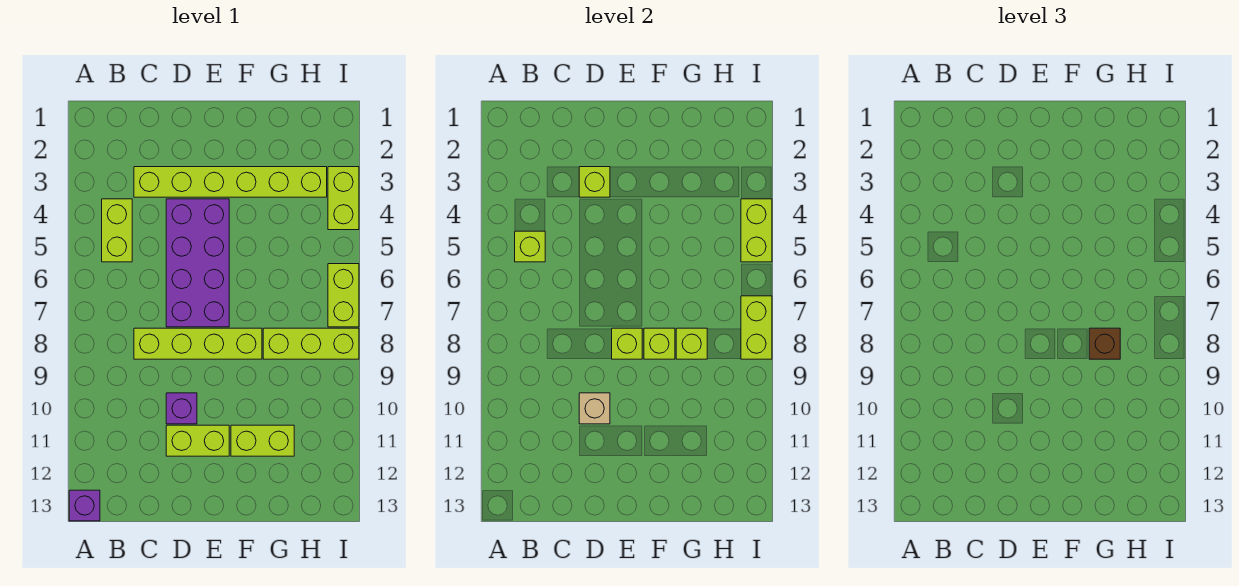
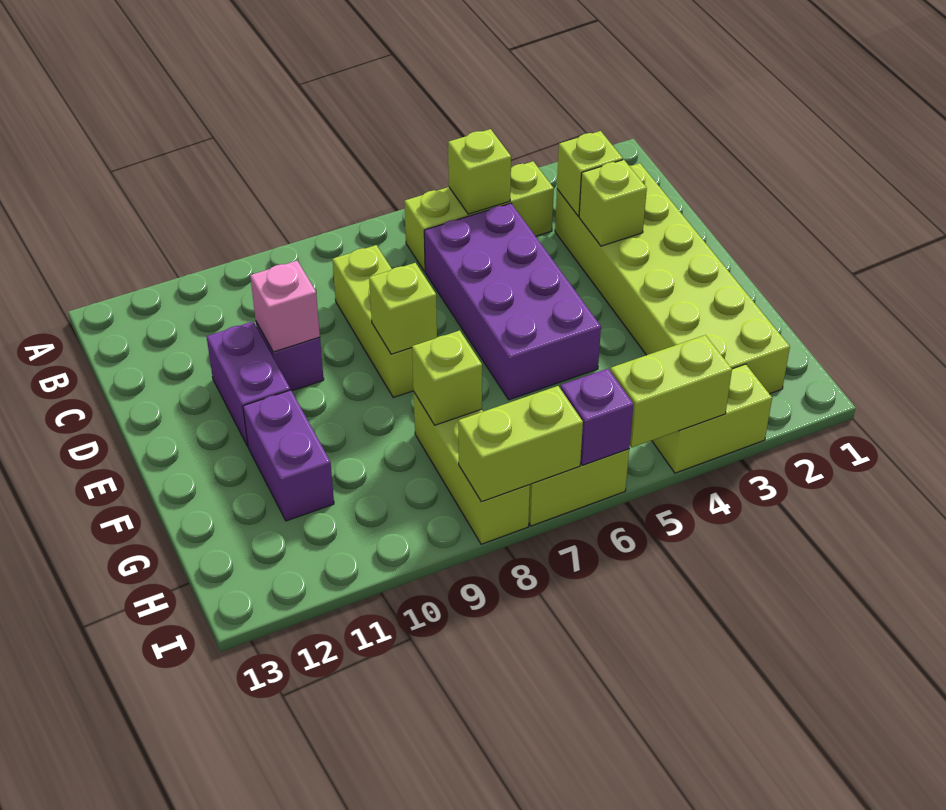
purple 1x1 brick [69,490,100,521] -> purple 1x1 brick moved to [561,369,634,465]
lime 1x2 brick [102,199,132,262] -> lime 1x3 brick [404,161,554,272]
lime 1x6 brick [134,167,327,197] -> lime 2x6 brick [555,163,790,394]
lime 1x4 brick [134,328,262,359] -> lime 1x3 brick [333,245,414,397]
purple 2x4 brick [166,199,229,327] -> purple 2x4 brick turned to [424,203,601,400]
tan 1x1 brick [579,393,610,424] -> pink 1x1 brick [250,261,320,352]
lime 1x2 brick [166,425,229,456] -> purple 1x2 brick [206,322,290,446]
lime 1x1 brick [644,328,675,359] -> lime 1x1 brick moved to [557,131,623,216]
lime 1x2 brick [231,425,294,456] -> purple 1x2 brick [243,390,334,521]
brown 1x1 brick [1089,328,1120,359] -> none

